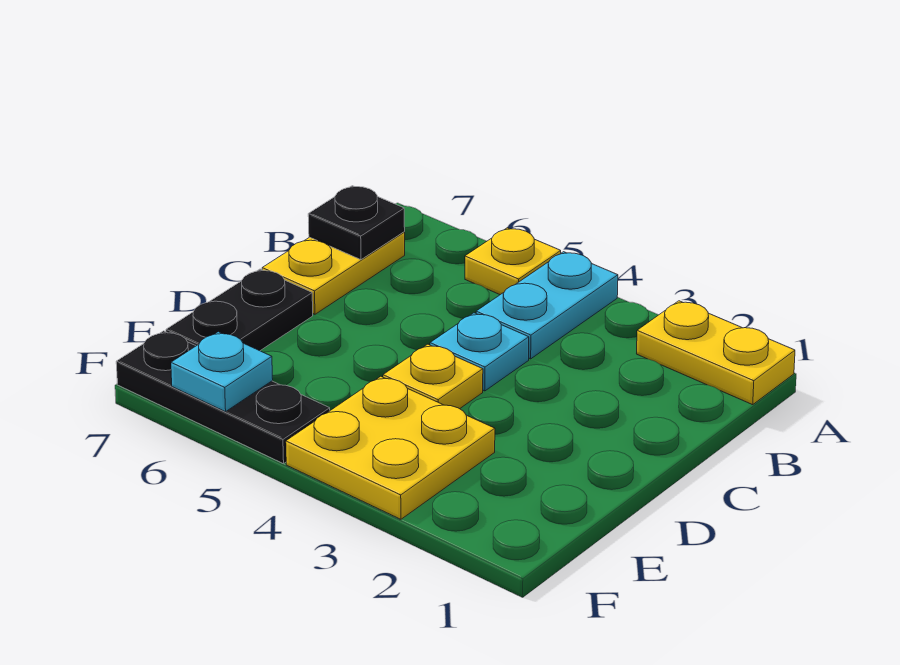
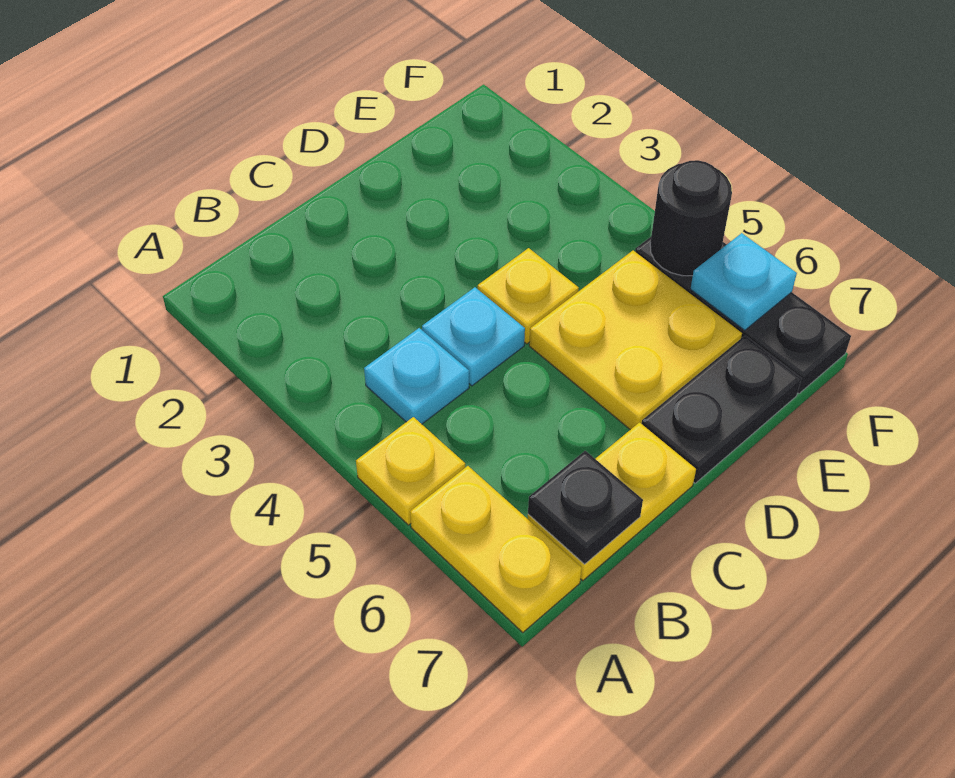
yellow 1x2 plate [637,301,795,405] -> yellow 1x2 plate moved to [410,466,582,632]
cyan 1x2 plate [476,252,618,359] -> cyan 1x1 plate [364,328,469,424]
yellow 2x2 plate [286,376,495,519] -> yellow 2x2 plate moved to [529,251,742,430]
none -> black 1x1 round brick [650,160,732,276]

